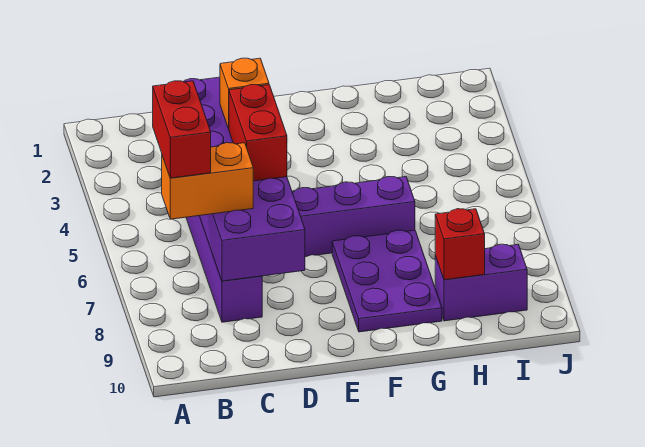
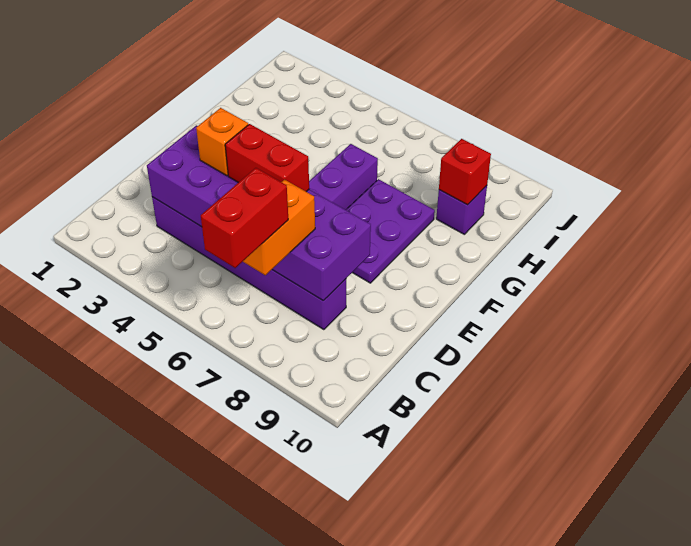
red 1x2 brick [153,81,211,178] -> red 1x2 brick turned to [201,168,288,268]
purple 2x3 plate [332,230,442,332] -> purple 2x3 plate turned to [346,179,435,283]
purple 1x2 brick [435,244,527,321] -> purple 1x1 brick [436,186,487,234]

